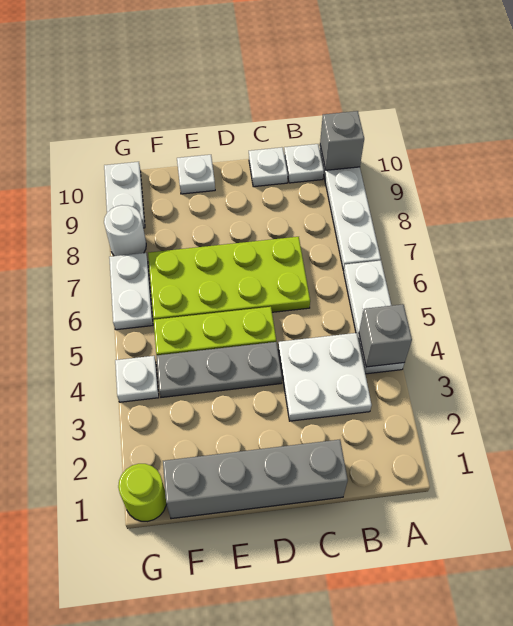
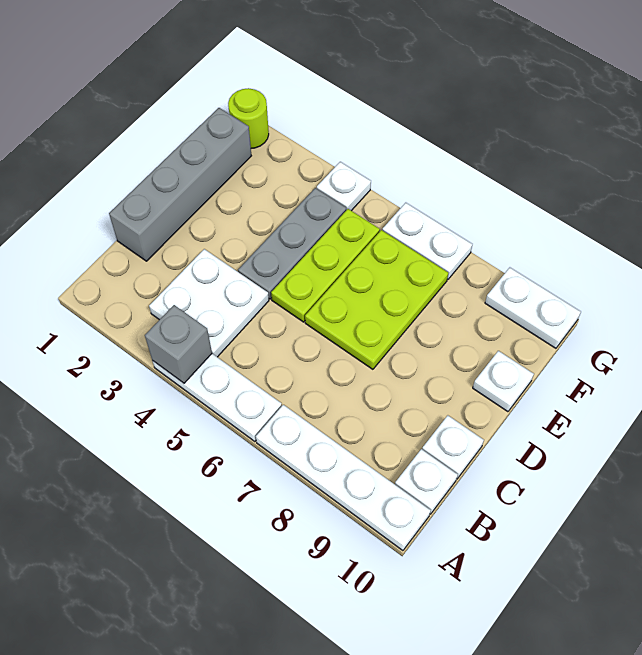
grey 1x1 brick [320,111,364,170] -> none
lime 2x4 plate [148,237,310,320] -> lime 2x3 plate [305,230,448,369]
white 1x1 round brick [104,205,146,256] -> none

